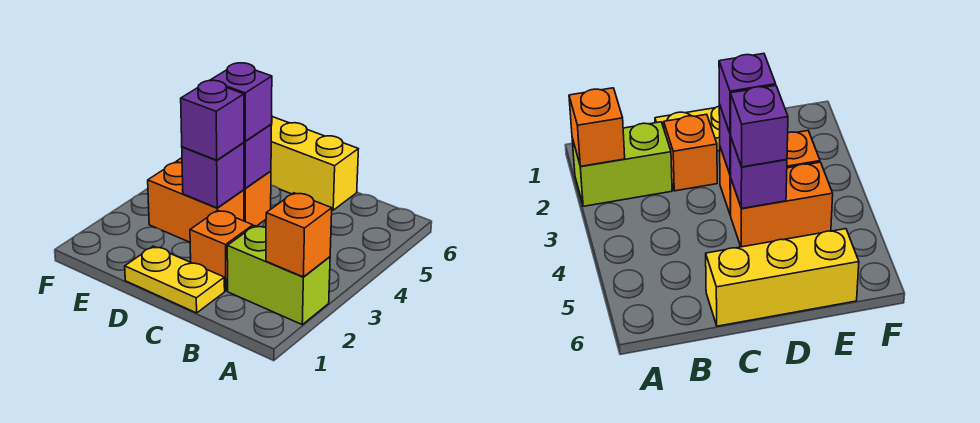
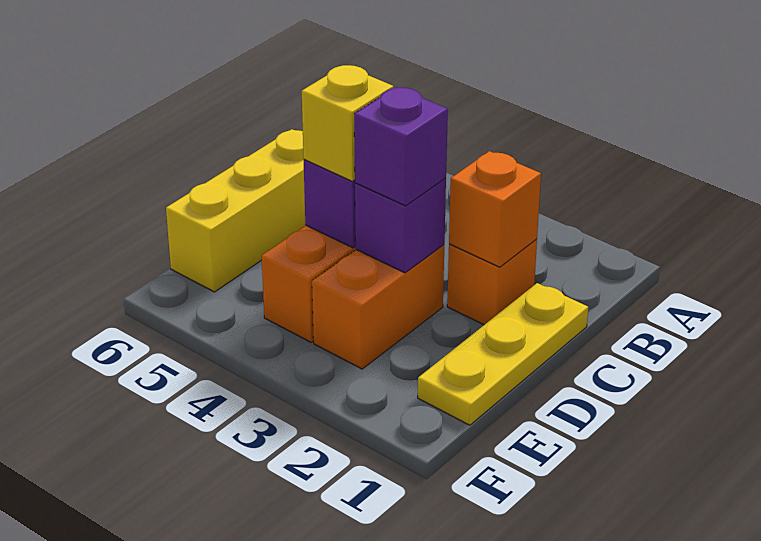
lime 1x2 brick [227,226,330,325] -> none
orange 1x1 brick [266,193,332,277] -> orange 1x1 brick moved to [449,151,541,267]
yellow 1x2 plate [125,246,225,313] -> yellow 1x3 plate [418,283,588,425]
purple 1x1 brick [210,63,272,141] -> yellow 1x1 brick [302,65,394,181]

